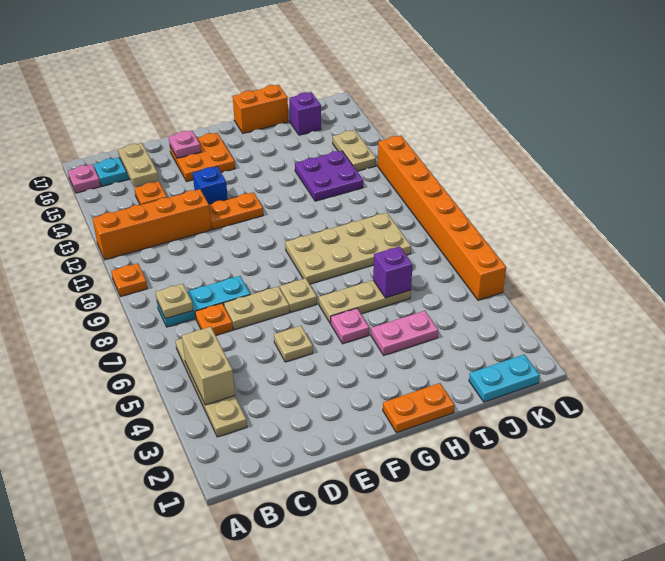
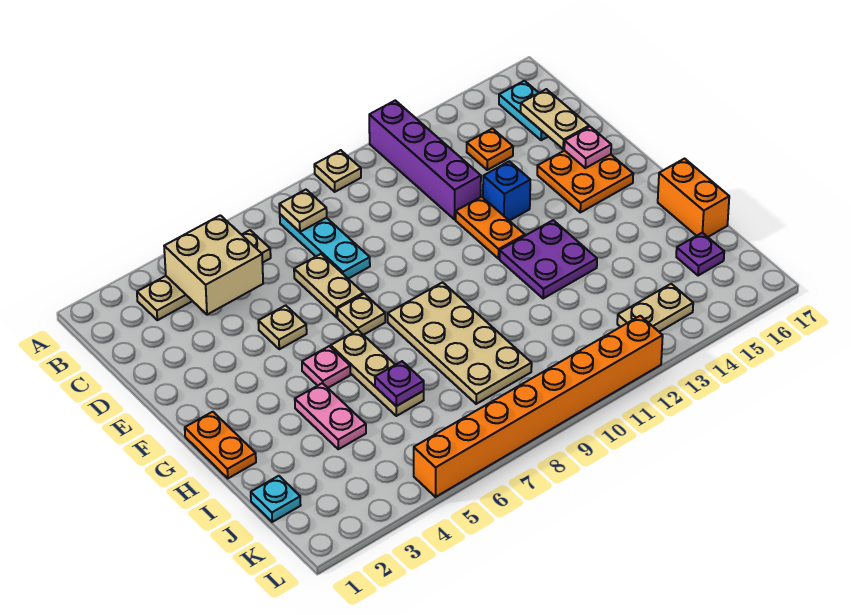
orange 1x1 plate [111,263,147,297] -> tan 1x1 plate [314,150,361,192]
orange 1x4 brick [93,189,211,260] -> purple 1x4 brick [369,100,481,220]
pink 1x1 plate [68,164,100,193] -> none
tan 1x2 brick [182,327,235,405] -> tan 2x2 brick [164,215,263,315]
orange 1x1 plate [195,303,233,335] -> none
tan 1x2 plate [118,143,159,187] -> tan 1x2 plate turned to [521,89,589,149]
purple 1x1 brick [373,246,413,298] -> purple 1x1 plate [375,361,424,406]
purple 2x2 plate [295,151,363,201] -> purple 2x2 plate moved to [500,220,597,299]
cyan 1x2 plate [469,355,540,402] -> cyan 1x1 plate [251,476,301,522]
purple 1x1 brick [289,92,321,135] -> purple 1x1 plate [676,233,724,276]

